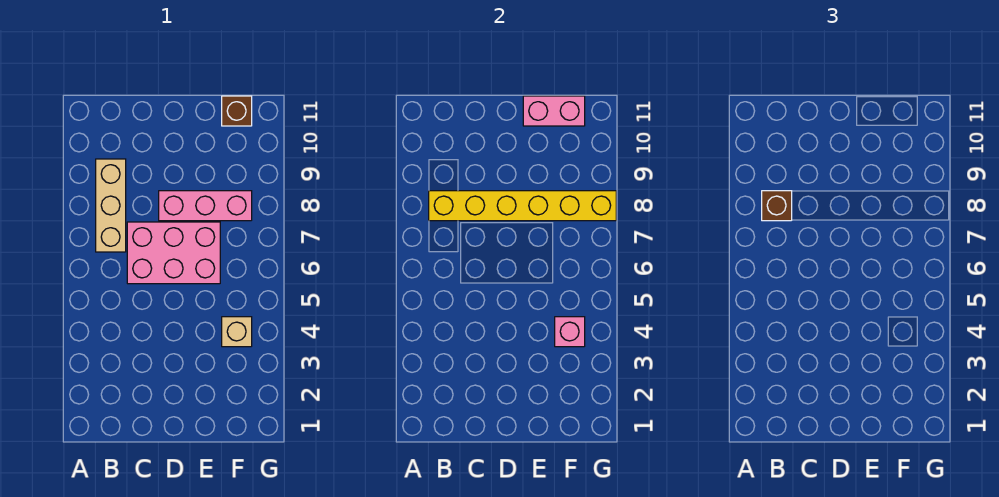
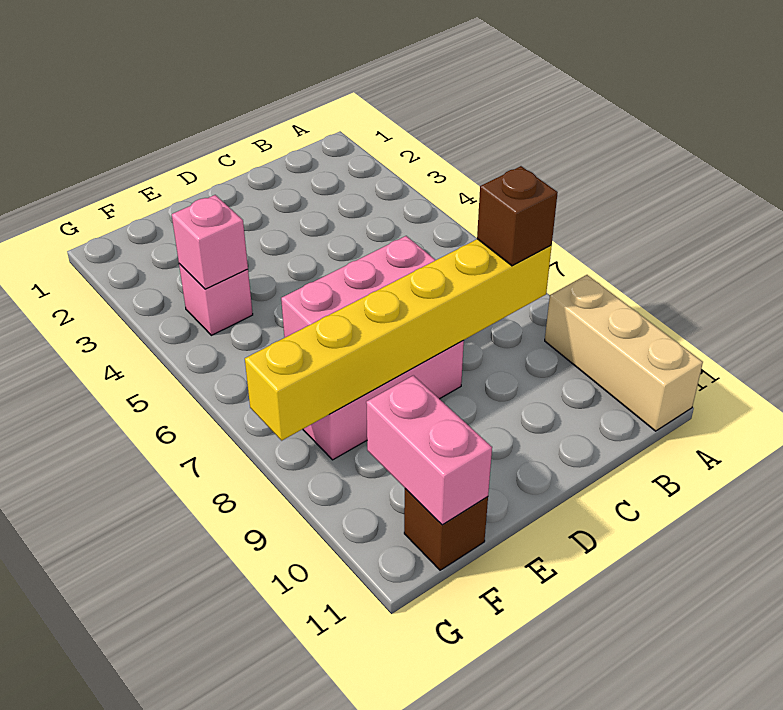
tan 1x3 brick [96,159,126,252] -> tan 1x3 brick moved to [545,275,703,431]
pink 1x2 brick [523,96,585,126] -> pink 1x2 brick turned to [366,375,492,525]
tan 1x1 brick [222,317,252,347] -> pink 1x1 brick [179,264,253,335]

